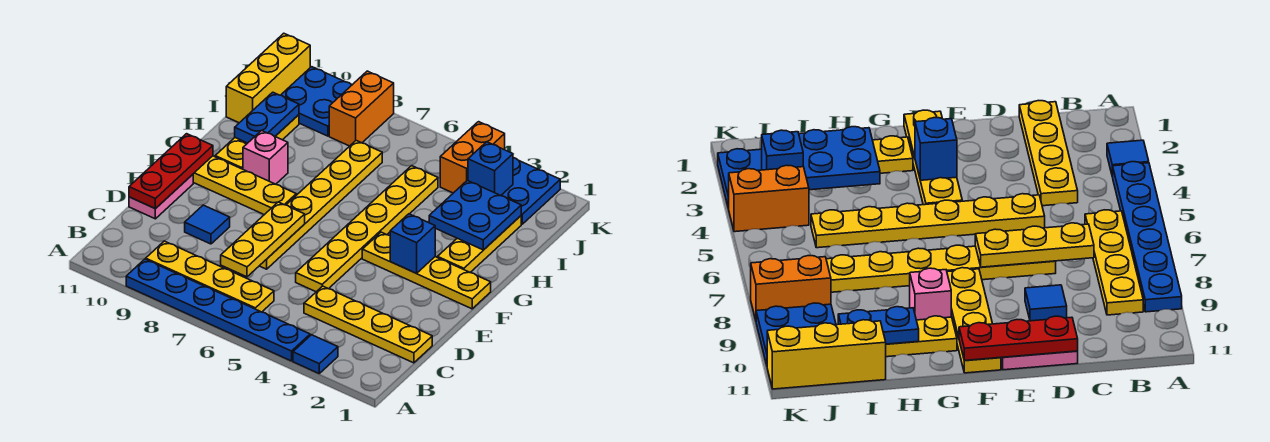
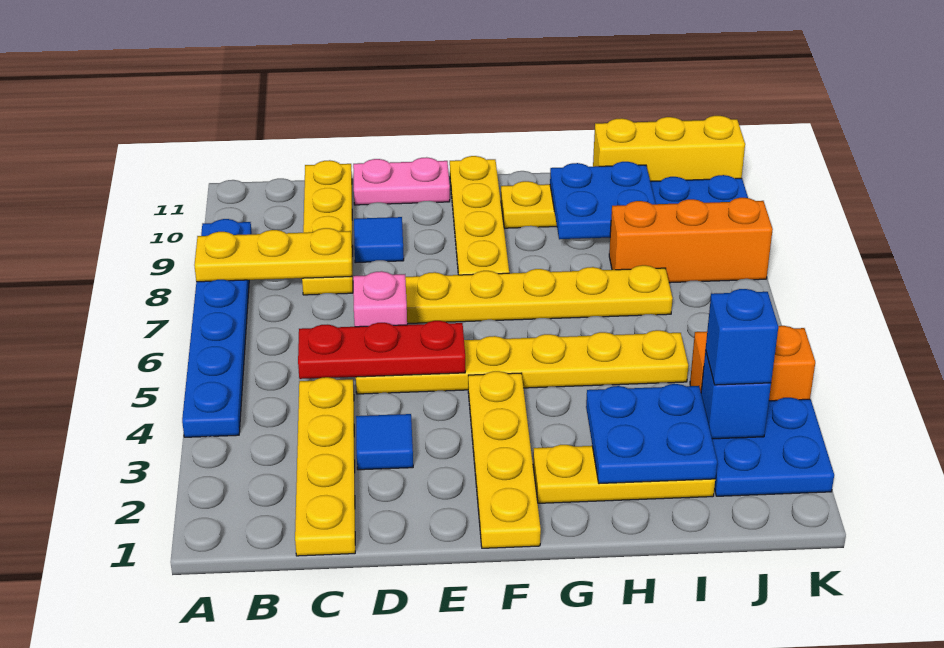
blue 1x1 tile [293,335,338,373] -> blue 1x1 tile moved to [356,414,413,470]
yellow 1x4 plate [146,241,274,312] -> yellow 1x4 plate moved to [302,160,353,295]
yellow 1x3 plate [221,202,305,277] -> yellow 1x3 plate moved to [194,228,352,282]
red 1x3 plate [129,134,213,209] -> red 1x3 plate moved to [298,321,465,379]
blue 1x1 brick [390,214,435,273] -> blue 1x1 brick moved to [706,289,778,385]
pink 1x1 brick [243,130,288,184] -> pink 1x1 brick moved to [353,271,407,327]
blue 1x2 plate [235,92,299,143] -> blue 2x2 plate [550,162,655,239]
orange 1x2 brick [329,71,394,146] -> orange 1x3 brick [609,198,773,283]

